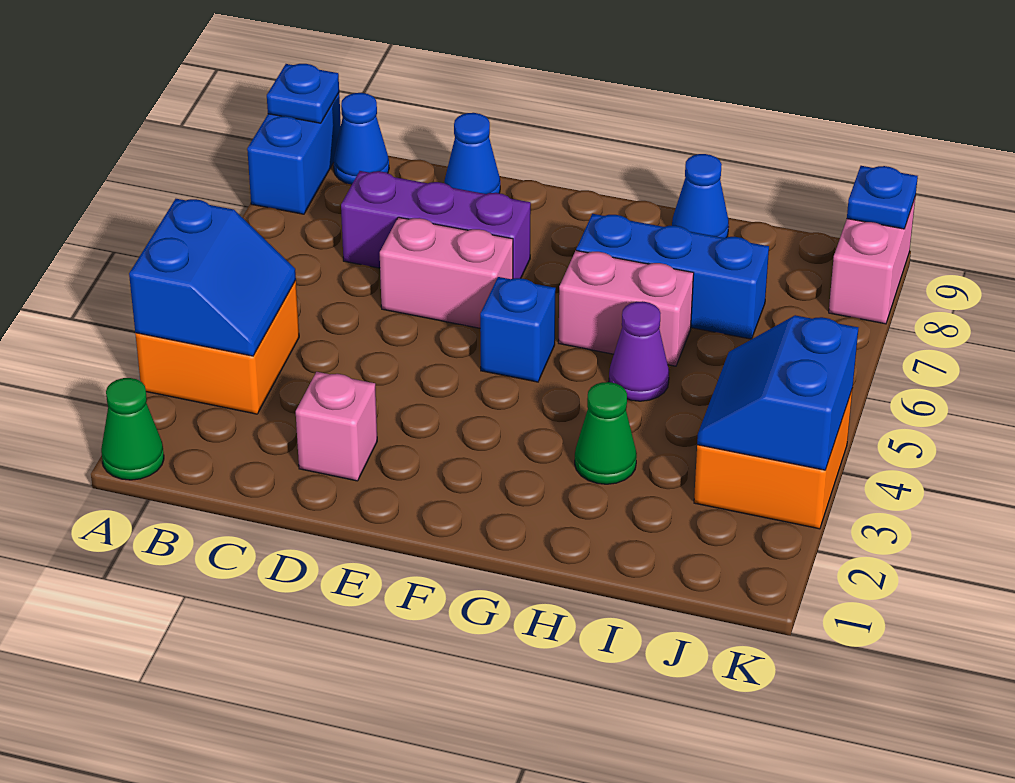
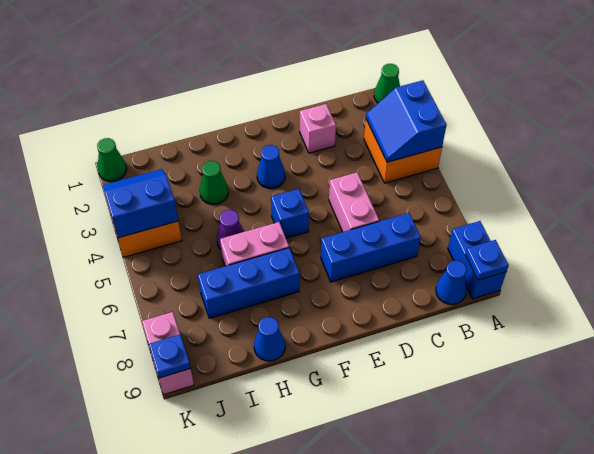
purple 1x3 brick [341,171,531,279] -> blue 1x3 brick [321,213,421,282]
pink 1x2 brick [380,217,513,328] -> pink 1x2 brick turned to [329,172,379,232]
blue 1x1 cone [444,113,500,194] -> blue 1x1 cone moved to [257,145,285,189]
blue 2x2 slope [697,315,858,470] -> blue 2x2 slope turned to [103,169,178,238]
none -> green 1x1 cone [97,138,127,182]

